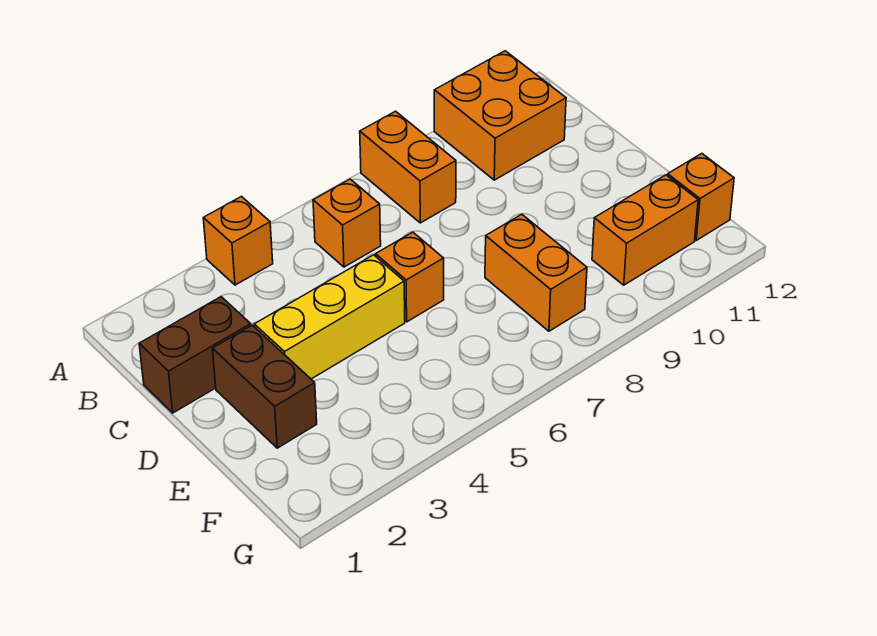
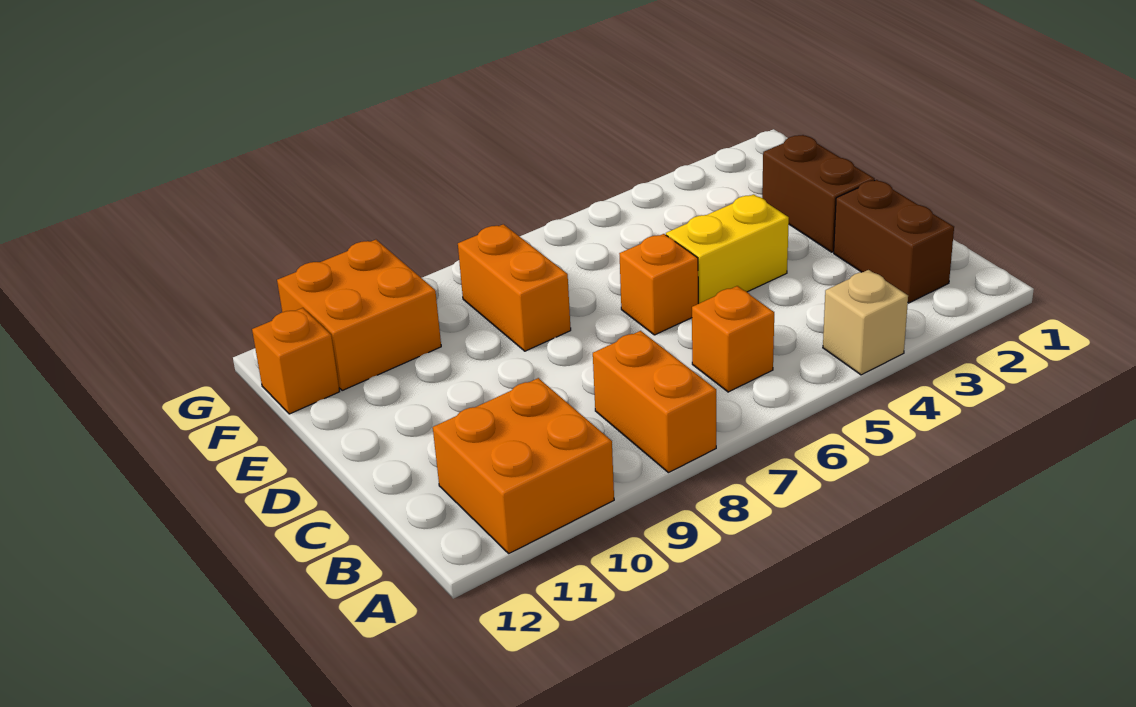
orange 1x1 brick [203,197,273,285] -> tan 1x1 brick [823,270,908,375]
brown 1x2 brick [139,297,251,413] -> brown 1x2 brick turned to [834,180,954,303]
yellow 1x3 brick [254,255,405,379] -> yellow 1x2 brick [666,194,789,304]
orange 1x2 brick [592,175,698,285] -> orange 2x2 brick [277,240,441,391]

